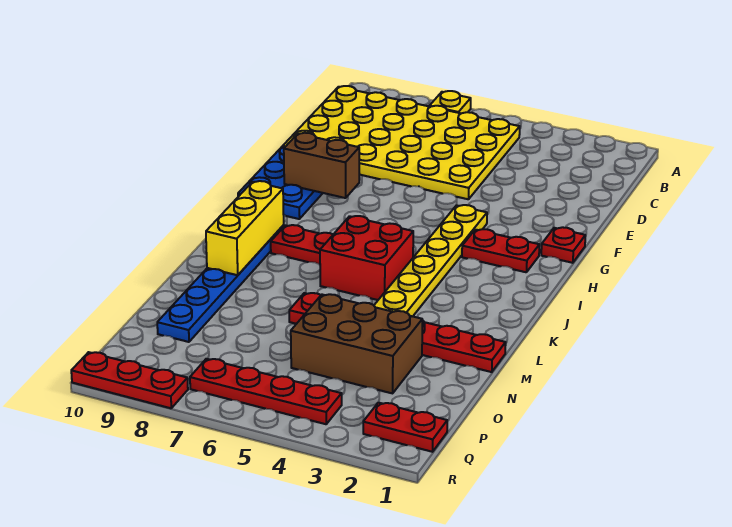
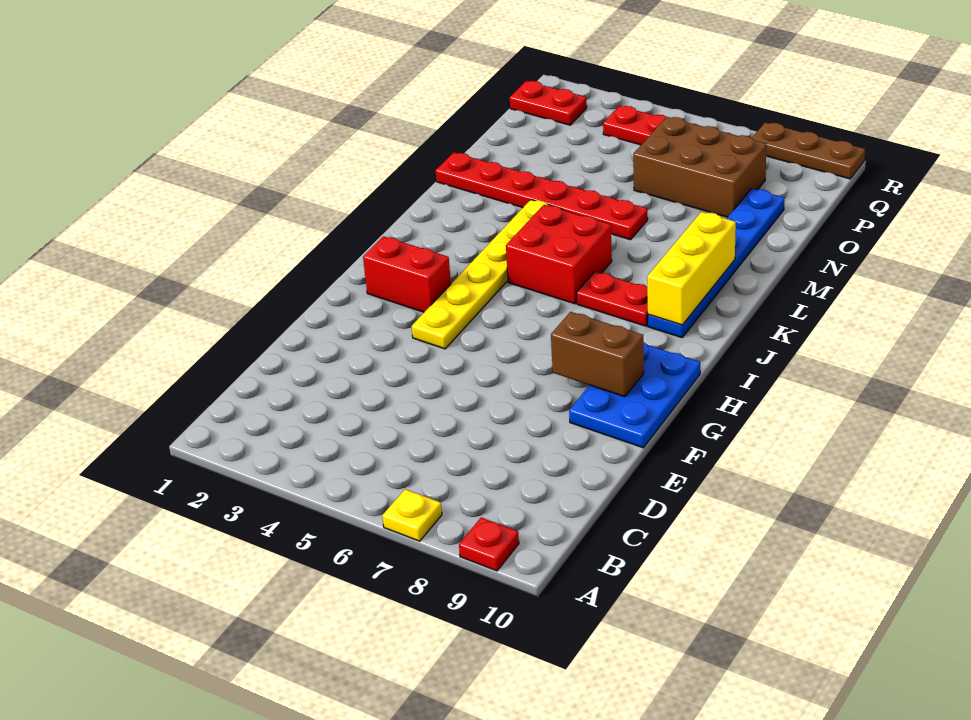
yellow 4x6 plate [283,86,520,199] -> none
red 1x1 plate [541,227,585,263] -> red 1x1 plate moved to [459,518,519,571]
red 1x2 plate [462,229,539,272] -> red 1x2 brick [363,236,451,312]
brown 2x3 brick [291,294,422,393] -> brown 2x3 brick moved to [633,117,767,217]
red 1x3 plate [71,352,188,408] -> brown 1x3 plate [752,122,865,179]

